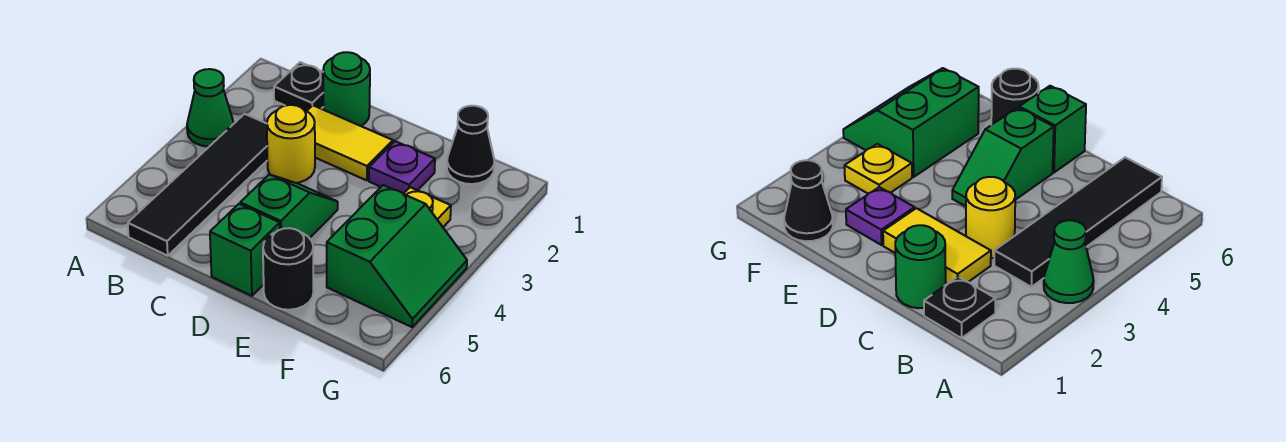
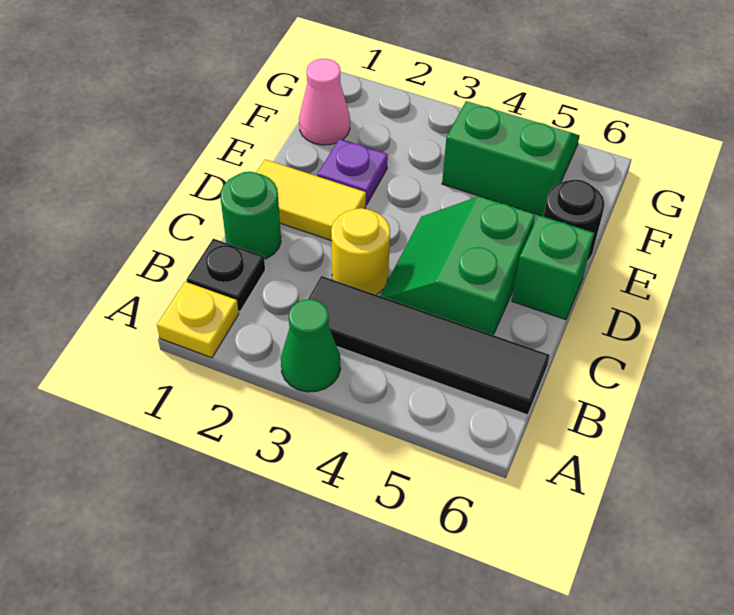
yellow 1x2 tile [307,105,393,180] -> yellow 1x2 tile turned to [256,159,366,240]
green 1x2 slope [240,174,338,238] -> green 2x2 slope [380,196,535,335]
black 1x1 cone [447,106,494,184] -> pink 1x1 cone [299,59,350,145]
yellow 1x1 plate [404,187,451,227] -> yellow 1x1 plate moved to [157,282,239,358]

